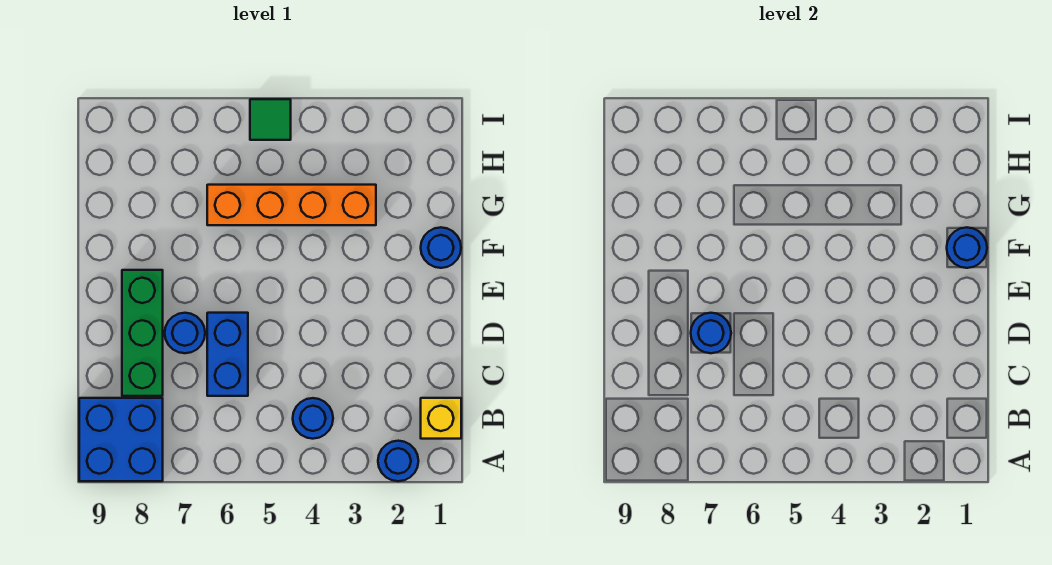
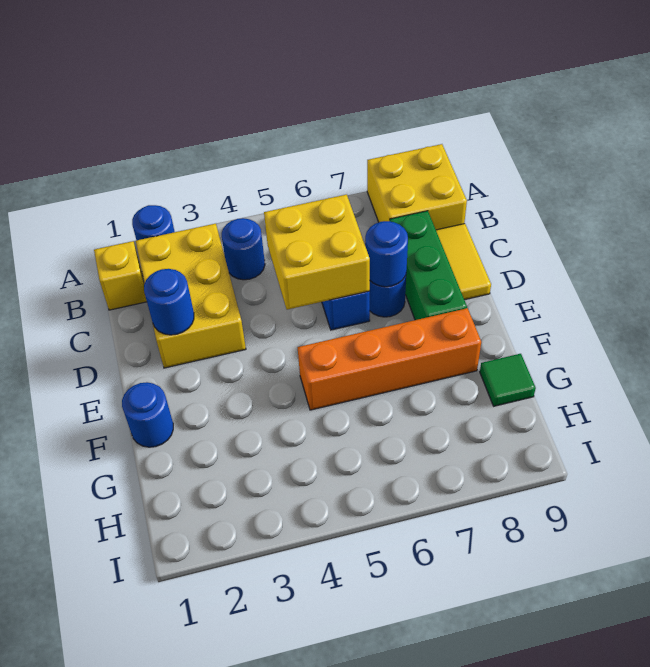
blue 2x2 brick [79,398,163,481] -> yellow 2x2 brick [367,144,467,230]
none -> yellow 2x3 brick [136,223,246,368]
none -> yellow 2x2 brick [264,194,370,310]
none -> yellow 1x2 tile [436,224,491,300]
blue 1x1 round brick [947,227,987,268] -> blue 1x1 round brick moved to [144,269,194,335]
orange 1x4 brick [207,185,376,225] -> orange 1x4 brick moved to [298,308,481,410]
green 1x1 tile [250,99,291,140] -> green 1x1 tile moved to [480,354,536,406]

